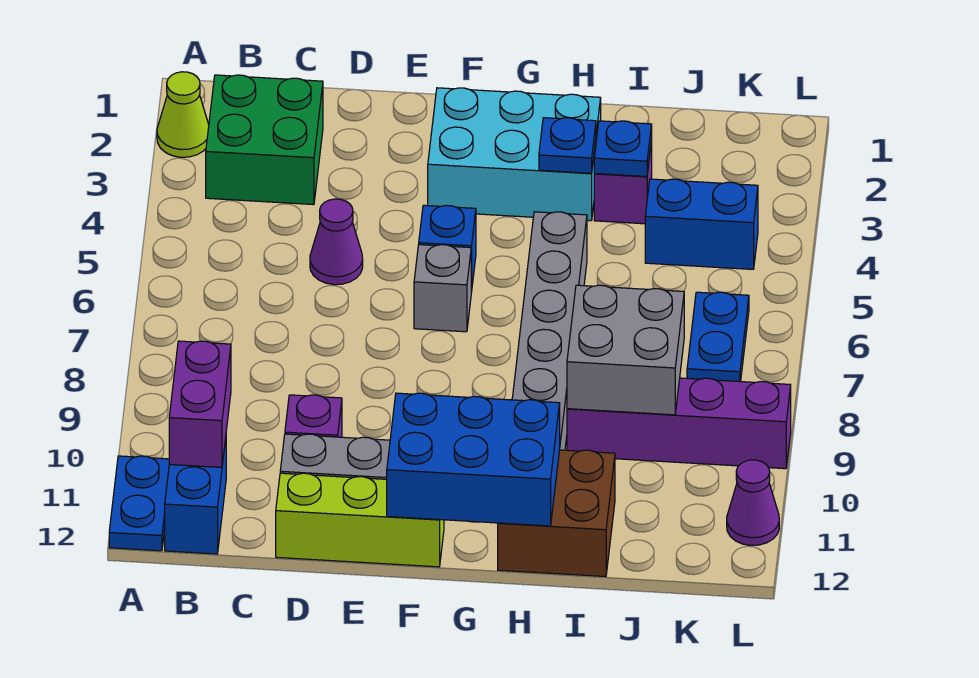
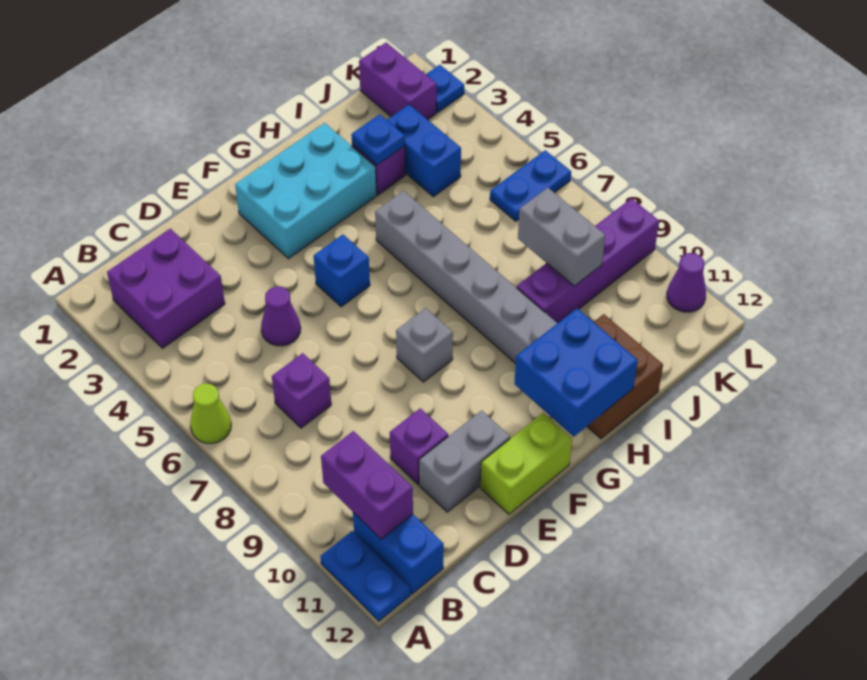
lime 1x1 cone [157,72,209,157] -> lime 1x1 cone moved to [190,384,231,443]
green 2x2 brick [206,75,323,205] -> purple 2x2 brick [107,228,225,348]
none -> purple 1x1 brick [272,353,331,428]
lime 1x3 brick [276,473,444,567] -> lime 1x2 brick [480,413,572,514]
grey 1x1 brick [414,245,471,332] -> grey 1x1 brick moved to [396,308,453,382]
blue 2x3 brick [387,393,560,526] -> blue 2x2 brick [514,309,638,437]
blue 1x1 plate [539,118,596,173] -> blue 1x1 plate moved to [426,65,464,112]
grey 2x2 brick [567,285,684,415] -> grey 1x2 brick [518,188,605,286]
blue 1x2 brick [645,179,758,269] -> blue 1x2 brick turned to [387,105,461,197]
none -> purple 1x2 brick [359,42,437,120]
blue 1x2 plate [687,292,749,382] -> blue 1x2 plate turned to [490,150,571,221]

